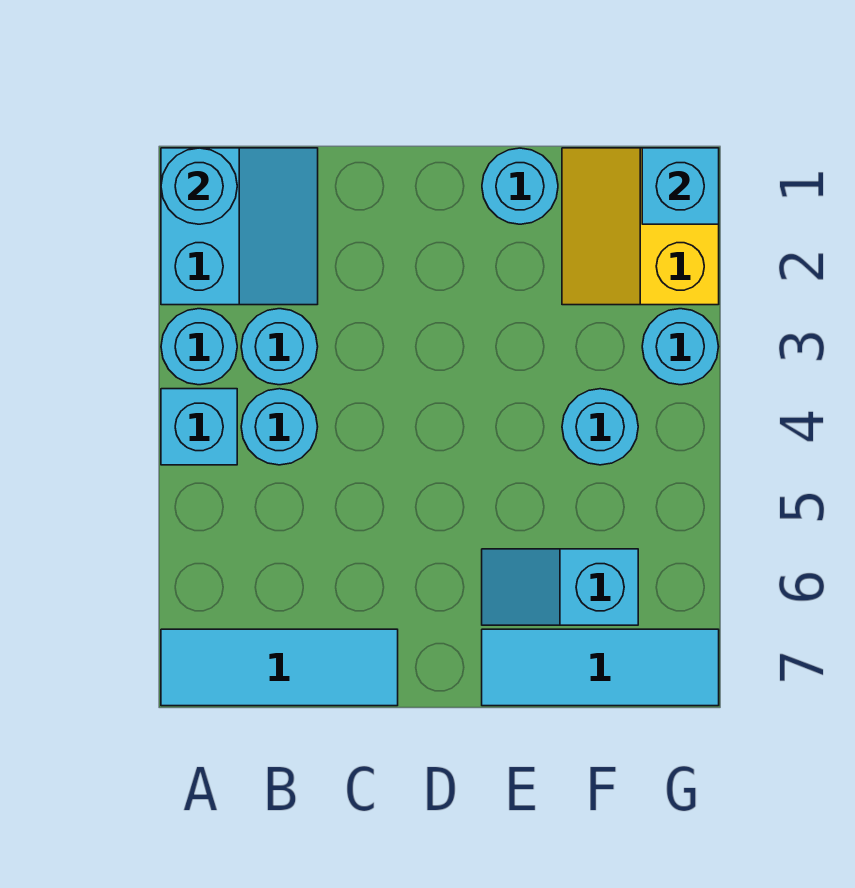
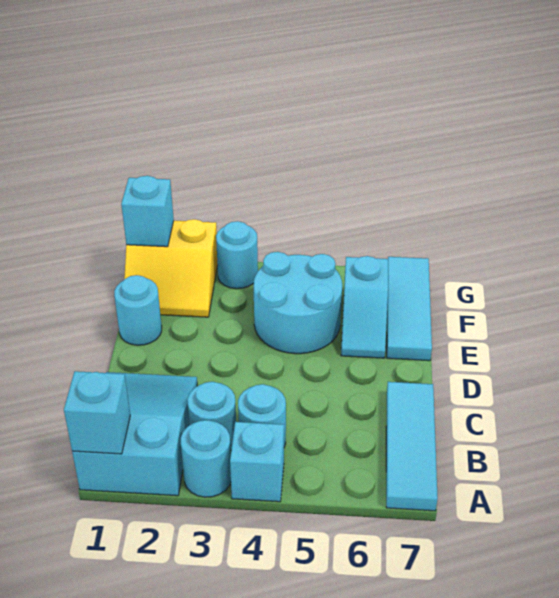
cyan 2x2 slope [161,148,318,305] -> cyan 2x3 slope [72,372,197,496]
cyan 1x1 round brick [161,148,237,224] -> cyan 1x1 brick [64,371,130,454]
cyan 1x1 round brick [562,389,638,465] -> cyan 2x2 round brick [254,252,342,354]

